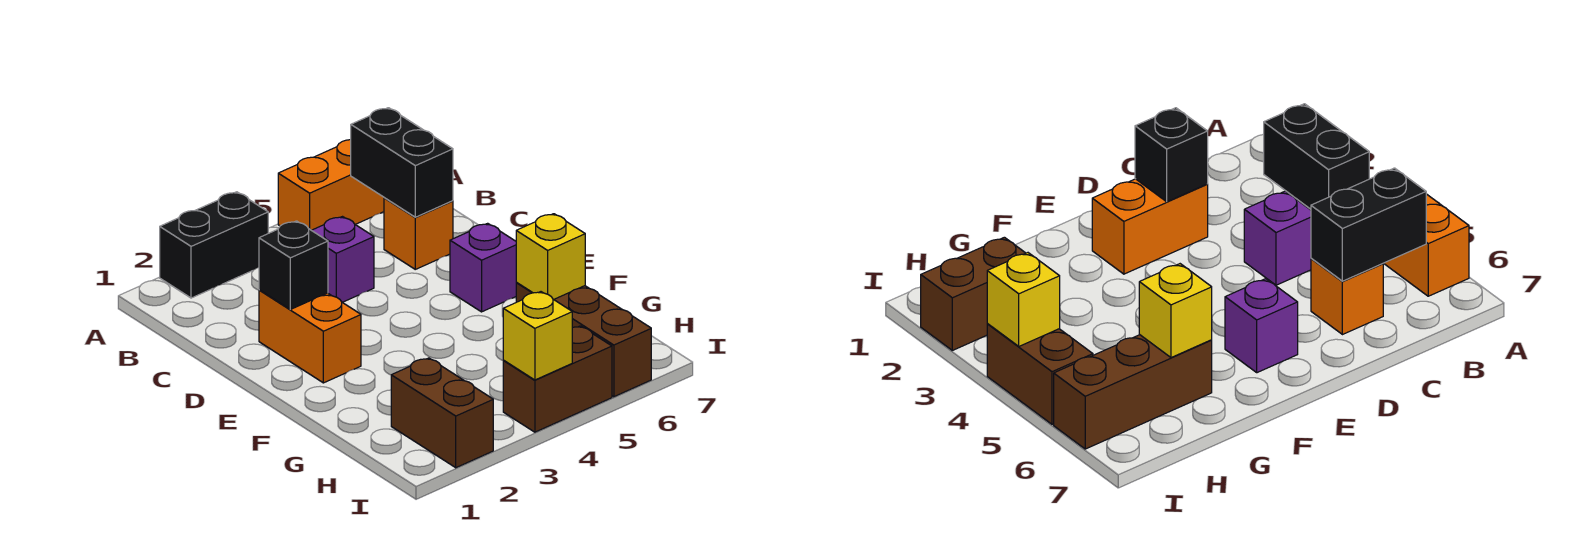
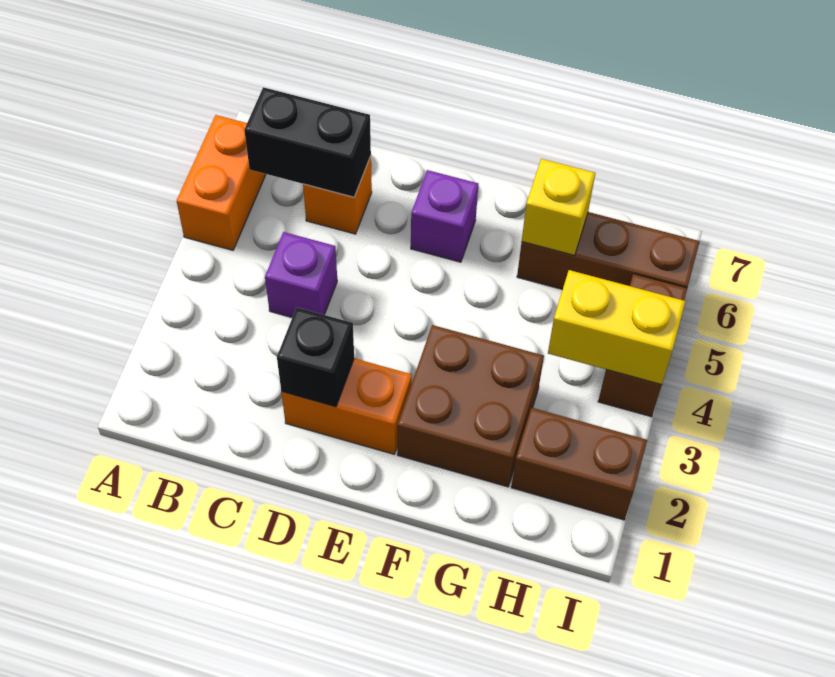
black 1x2 brick [160,192,268,298] -> none
none -> brown 2x2 brick [397,325,544,487]
yellow 1x1 brick [503,292,572,380] -> yellow 1x2 brick [548,270,685,385]

